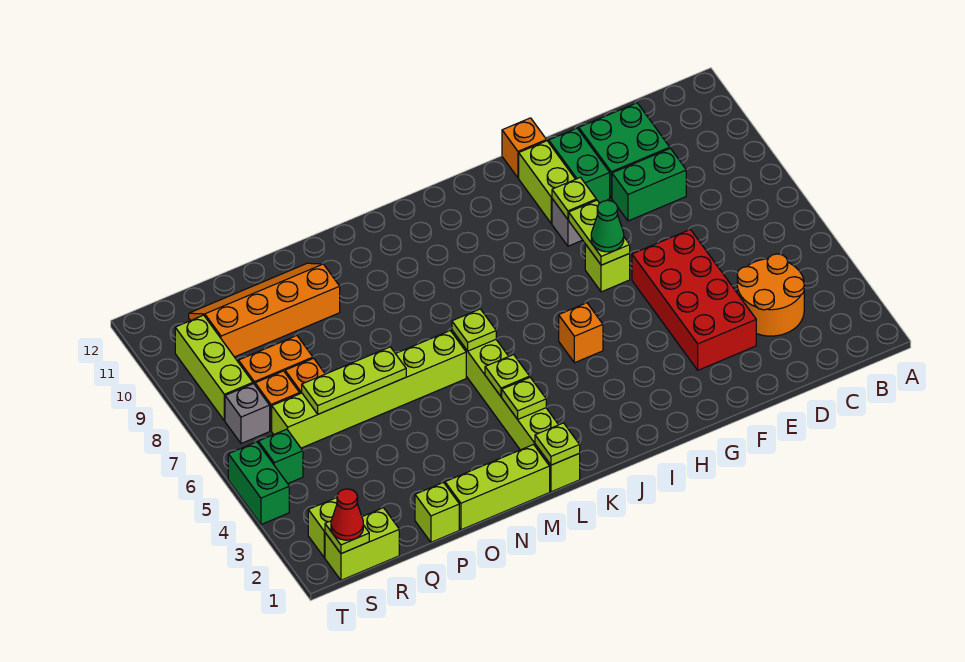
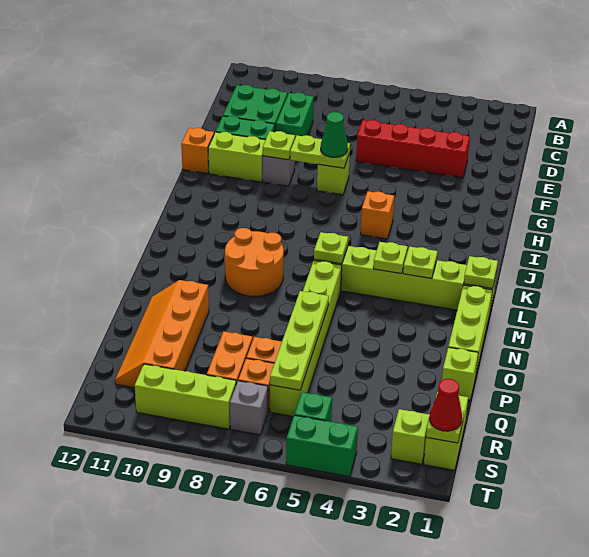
orange 2x2 round brick [737,254,804,336] -> orange 2x2 round brick moved to [225,228,284,296]
red 2x4 brick [632,229,756,370] -> red 1x4 brick [356,120,470,178]
lime 1x3 plate [302,347,406,414] -> lime 1x4 plate [270,291,329,390]

